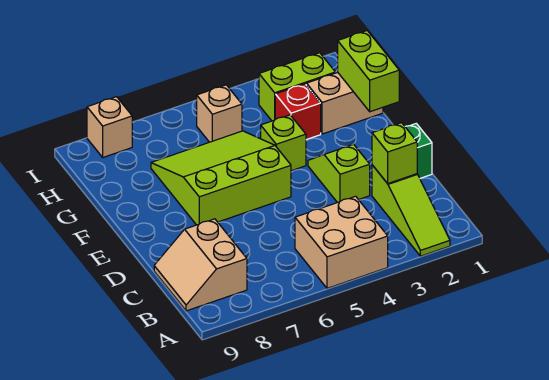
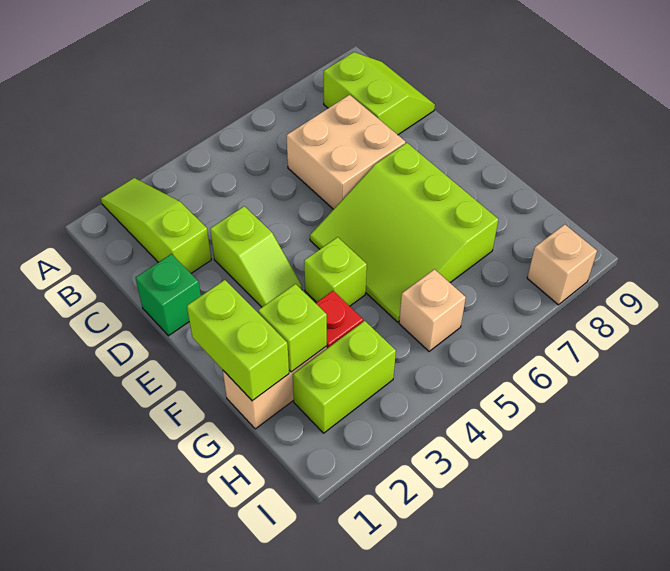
tan 2x2 brick [295,196,388,288] -> tan 2x2 brick moved to [286,95,405,209]
tan 2x2 slope [154,219,247,311] -> lime 2x2 slope [324,52,435,135]
lime 1x1 brick [372,123,417,183] -> lime 1x1 brick moved to [258,284,327,372]
lime 3x3 slope [151,131,291,225] -> lime 3x3 slope turned to [310,143,498,322]

